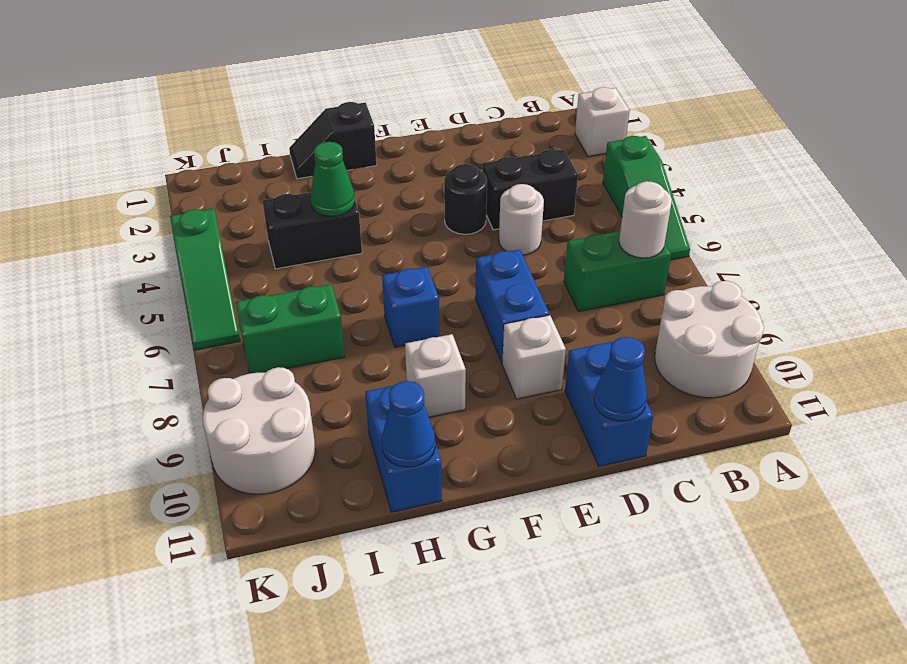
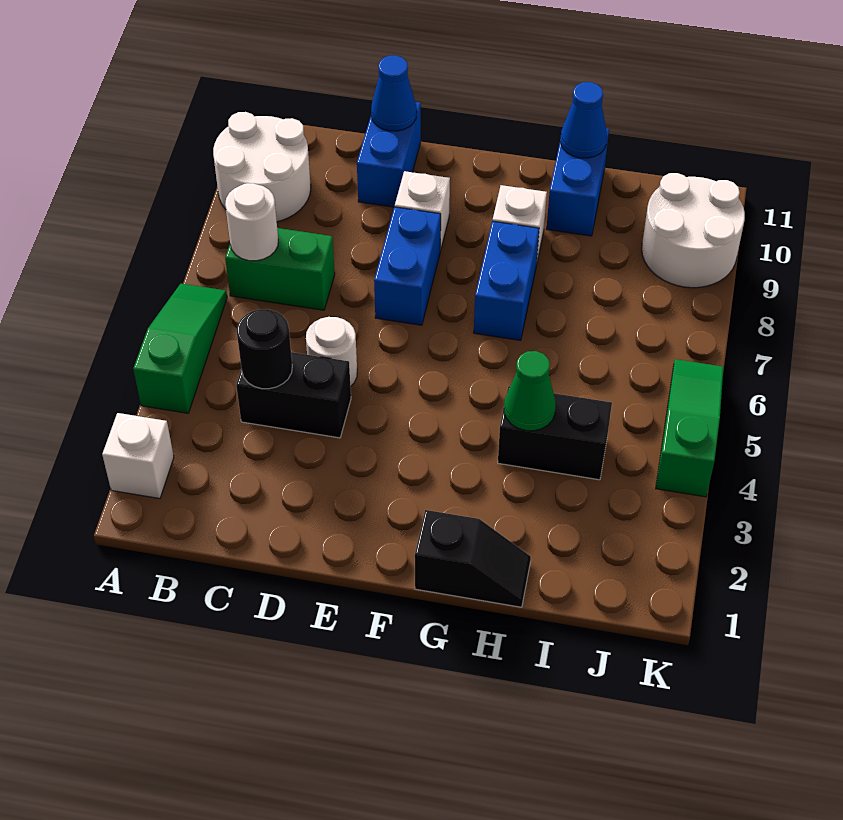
black 1x1 round brick [444,164,487,234] -> black 1x1 round brick moved to [237,309,292,389]
blue 1x1 brick [382,267,439,347] -> blue 1x2 brick [474,221,539,340]
green 1x2 brick [236,284,345,374] -> none

